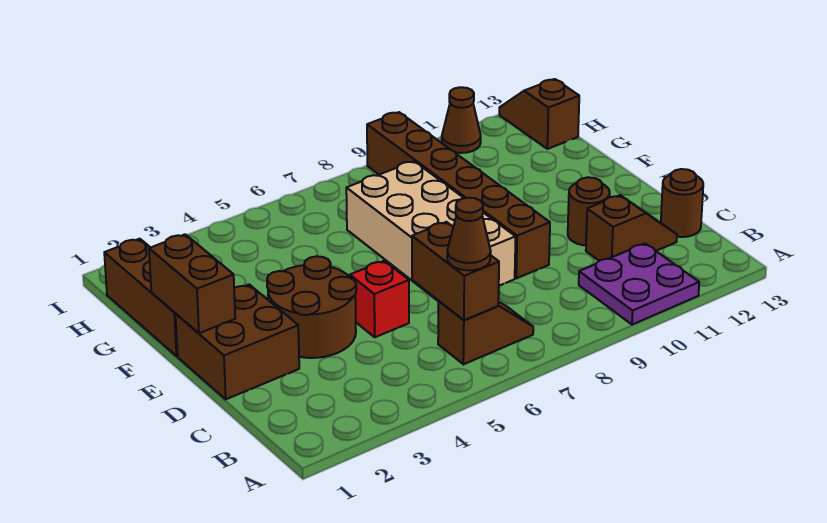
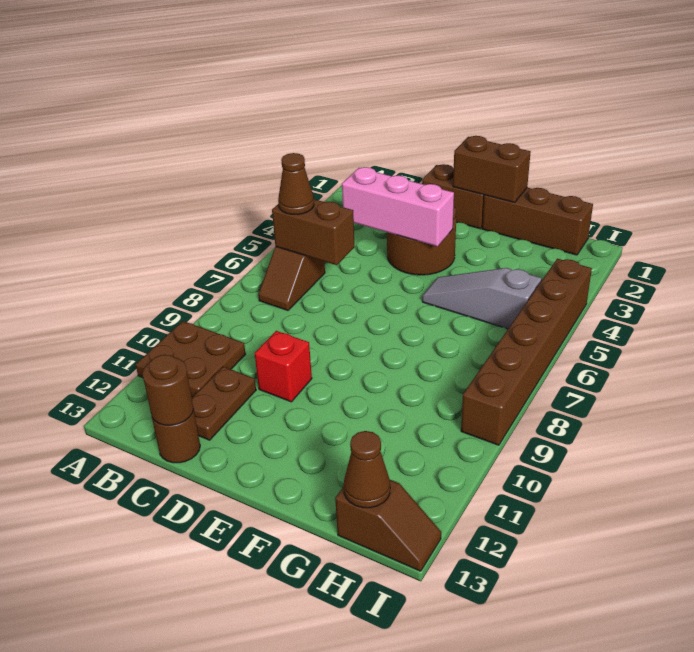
purple 2x2 plate [579,244,699,325] -> brown 2x2 plate [136,321,246,397]
none -> pink 1x3 brick [342,167,454,246]
brown 1x2 slope [586,195,677,261] -> brown 1x2 plate [192,367,256,440]
brown 2x2 brick [176,285,299,399] -> brown 1x2 brick [422,164,484,229]
red 1x1 brick [350,261,409,337] -> red 1x1 brick moved to [255,331,312,402]
tan 2x4 brick [346,161,515,301] -> none
brown 1x6 brick [367,112,550,278] -> brown 1x6 brick turned to [461,259,592,445]
brown 1x1 round brick [568,177,610,245] -> brown 1x1 round brick moved to [142,355,194,425]
none -> grey 1x3 slope [422,268,542,329]
brown 1x1 cone [442,87,481,153] -> brown 1x1 cone moved to [344,431,390,508]

